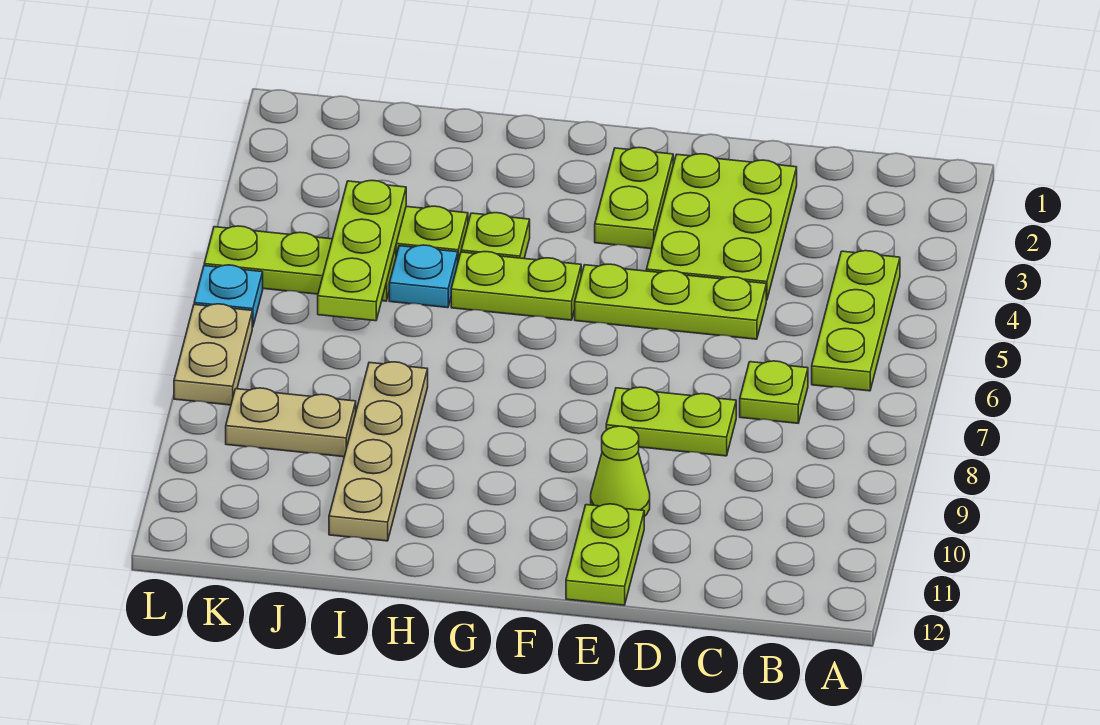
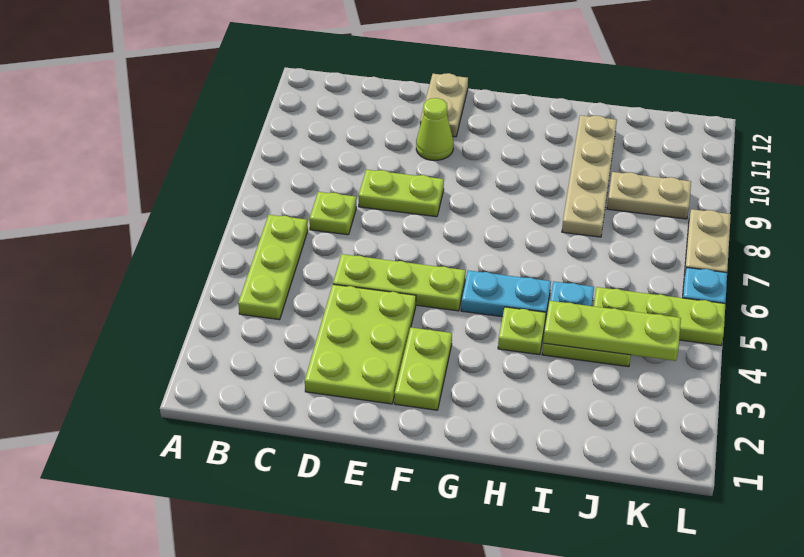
lime 1x2 plate [566,504,644,605] -> tan 1x2 plate [420,73,468,137]
lime 1x2 plate [451,252,581,320] -> cyan 1x2 plate [461,270,551,320]
lime 1x3 plate [318,180,406,321] -> lime 1x3 plate turned to [543,301,681,361]

